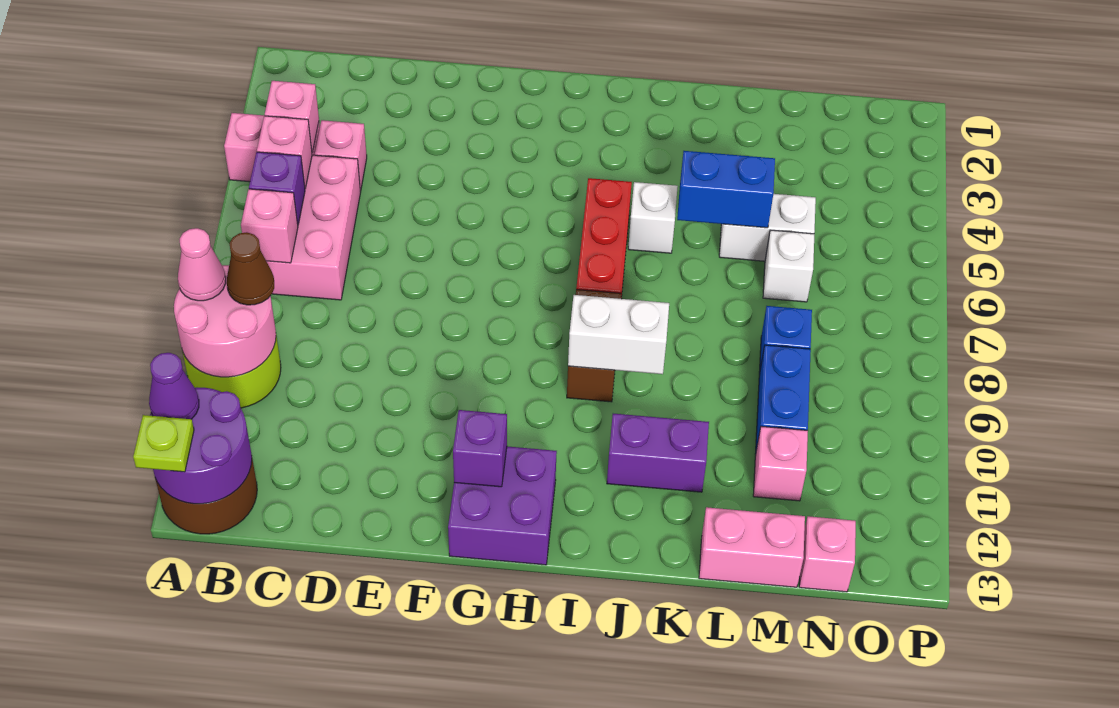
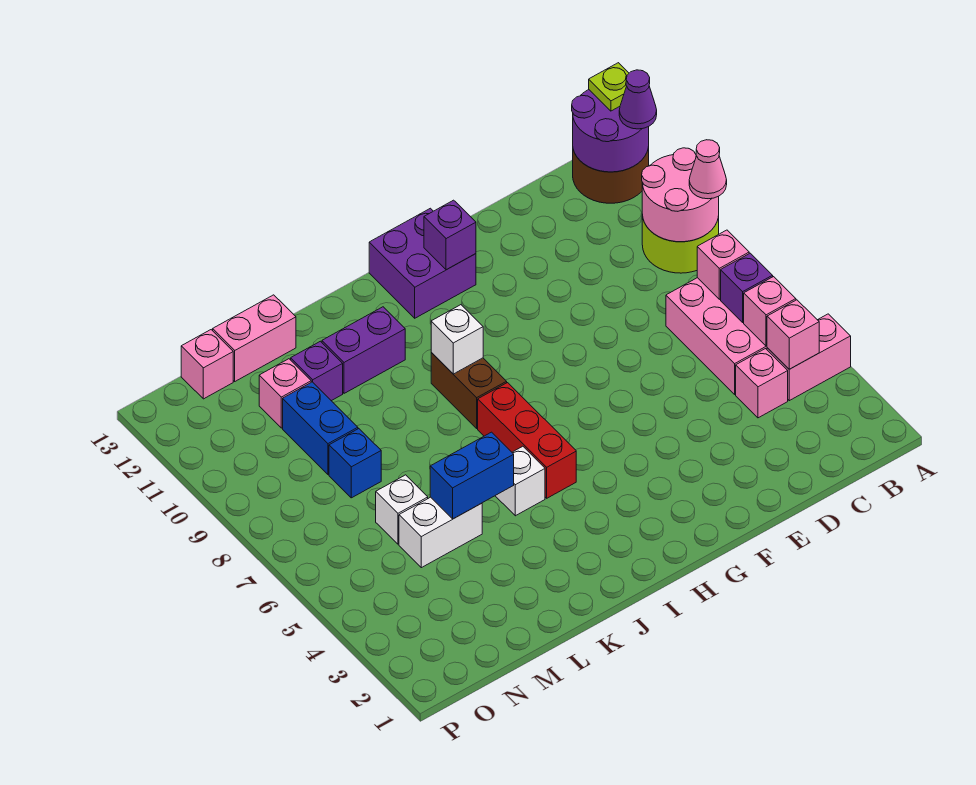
brown 1x1 cone [227,232,274,305] -> none
white 1x2 brick [568,295,669,374] -> white 1x1 brick [431,305,483,374]
none -> purple 1x1 brick [291,341,343,401]

